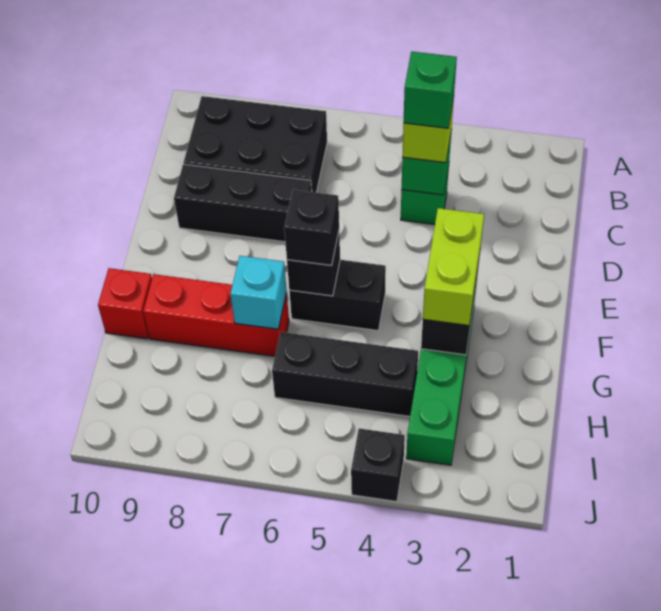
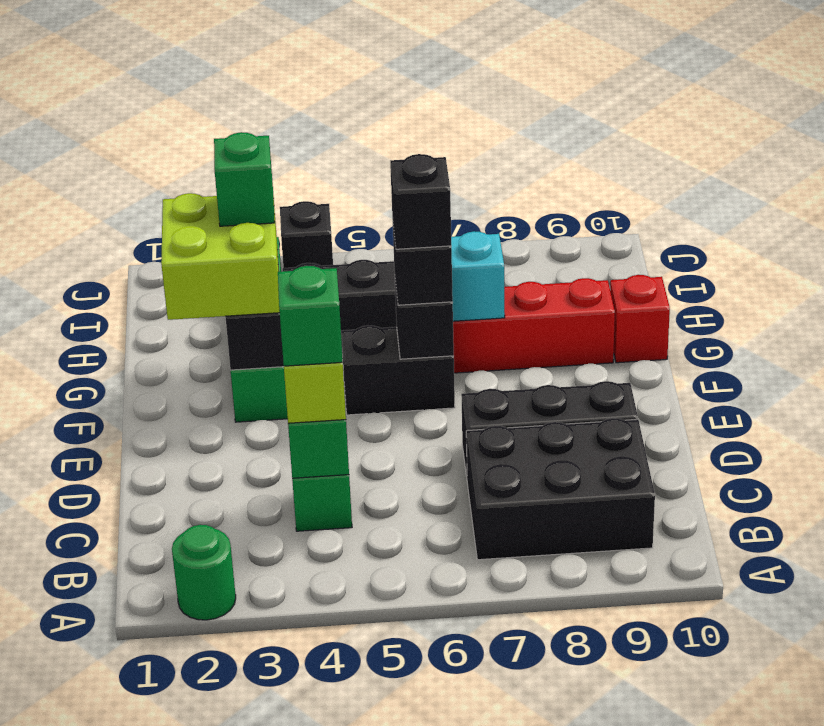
none -> green 1x1 round brick [172,525,236,620]
lime 1x2 brick [423,208,484,326] -> lime 2x2 brick [161,193,280,320]
none -> black 1x1 brick [390,154,451,249]
none -> green 1x1 brick [214,132,275,226]

